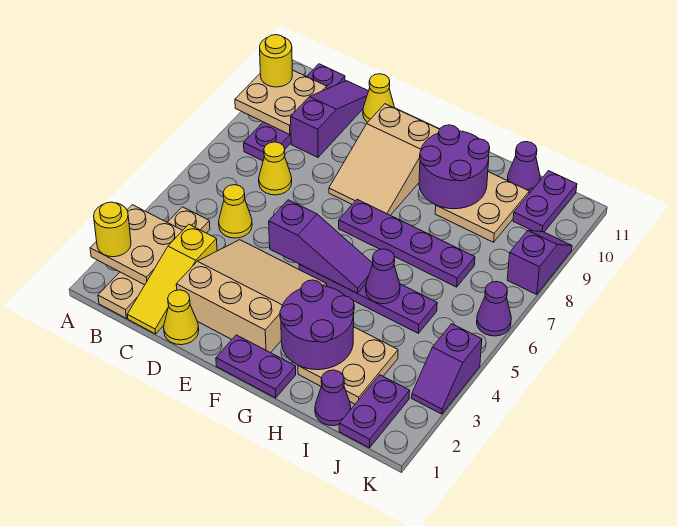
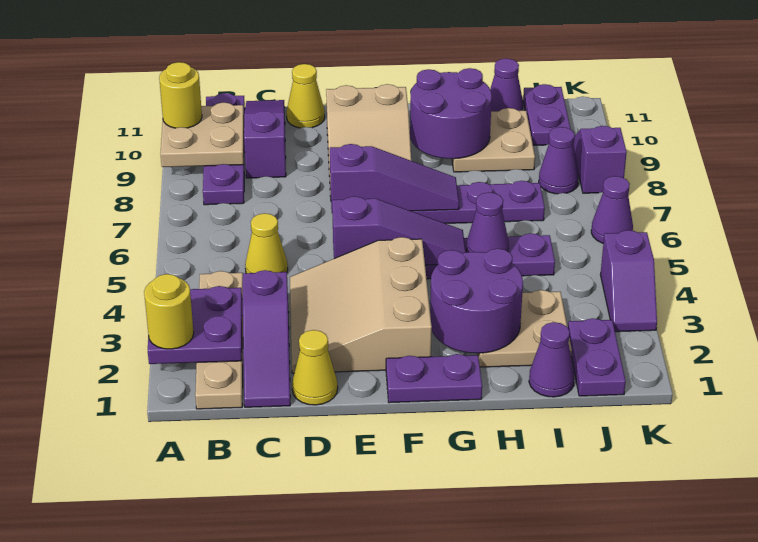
tan 2x2 plate [90,205,183,285] -> purple 2x2 plate [148,286,242,364]
yellow 1x3 slope [127,224,217,334] -> purple 1x3 slope [243,270,290,407]
yellow 1x1 cone [259,142,292,195] -> none
tan 3x3 slope [176,240,327,353] -> tan 3x3 slope turned to [290,237,432,373]
none -> purple 1x3 slope [330,144,459,213]
none -> purple 1x1 cone [539,127,579,194]

